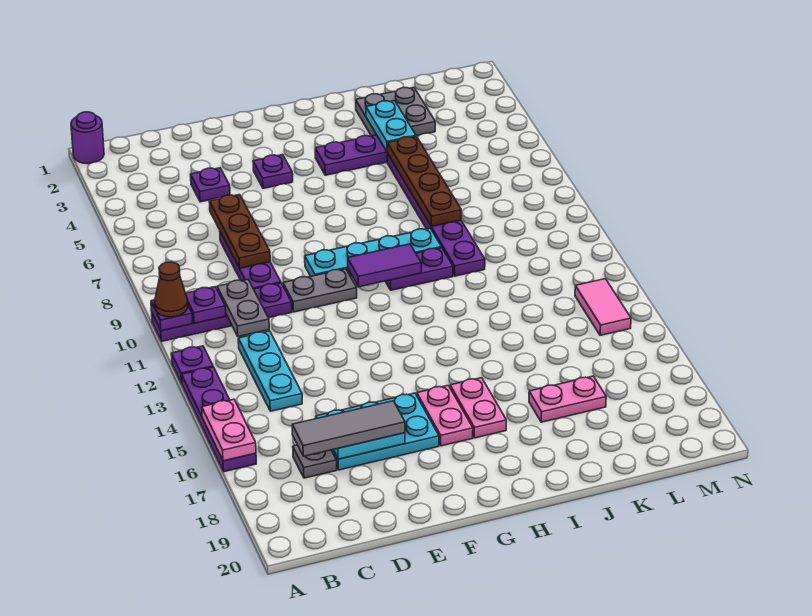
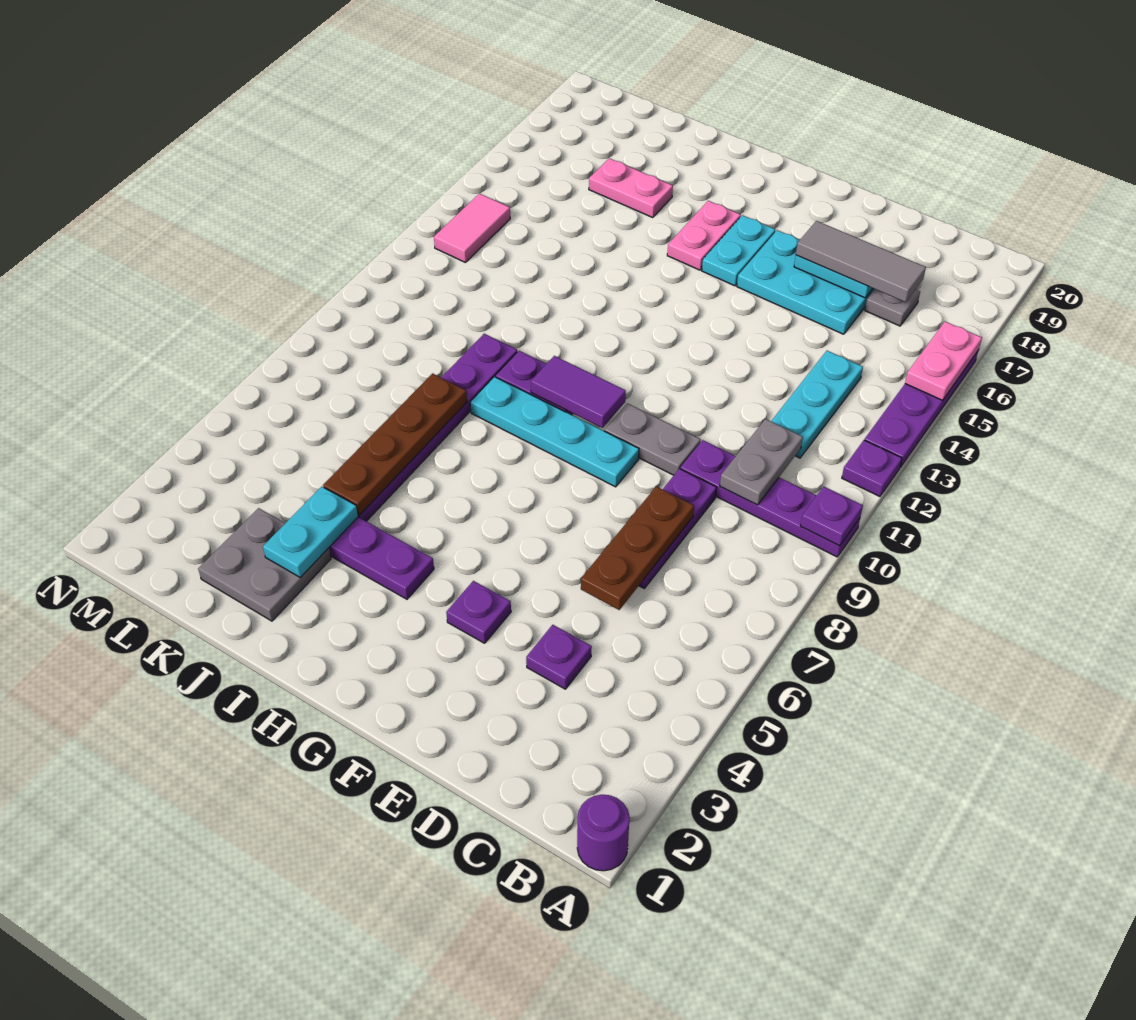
brown 1x1 cone [155,262,188,317] -> none
purple 1x1 plate [186,287,226,323] -> none
pink 1x2 plate [417,385,473,446] -> cyan 1x2 plate [702,215,775,286]

